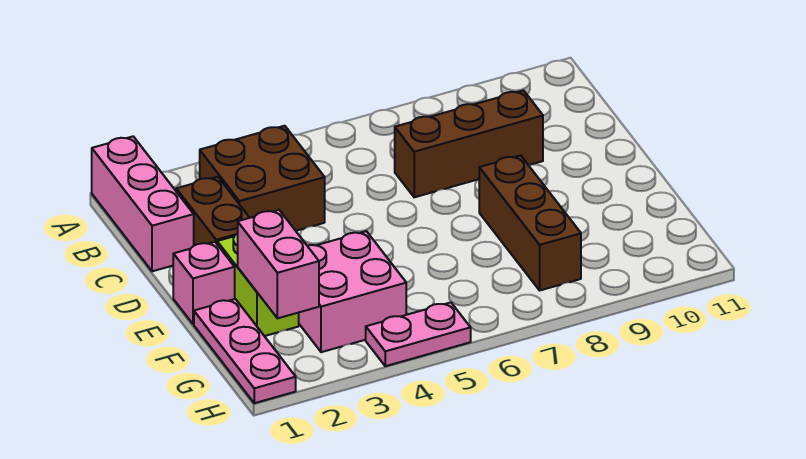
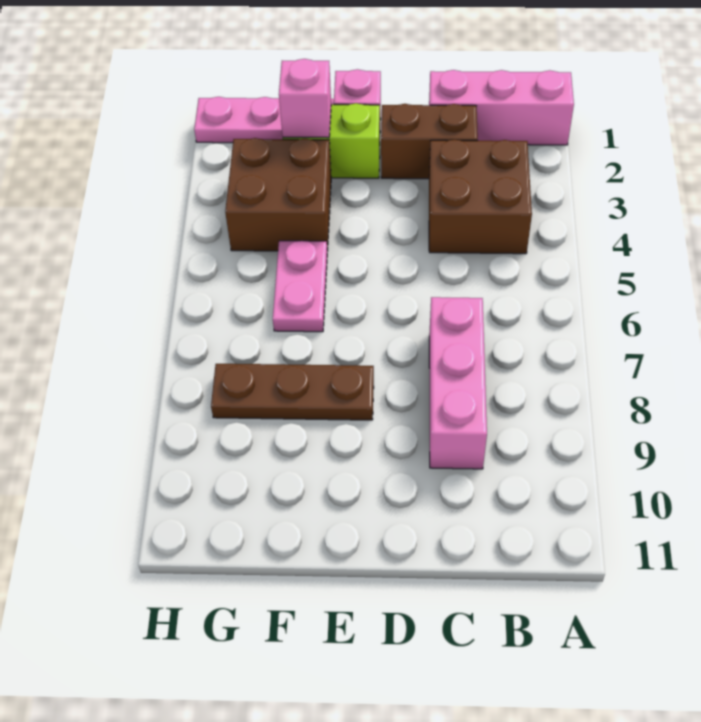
brown 1x3 brick [395,90,543,197] -> pink 1x3 brick [429,297,487,469]
brown 1x3 brick [479,156,581,290] -> brown 1x3 plate [211,364,374,420]
pink 1x2 brick [238,210,319,318] -> pink 1x1 brick [279,59,331,138]
pink 2x2 brick [299,231,406,352] -> brown 2x2 brick [225,138,331,251]
pink 1x2 plate [366,302,471,366] -> pink 1x2 plate moved to [273,241,327,332]

